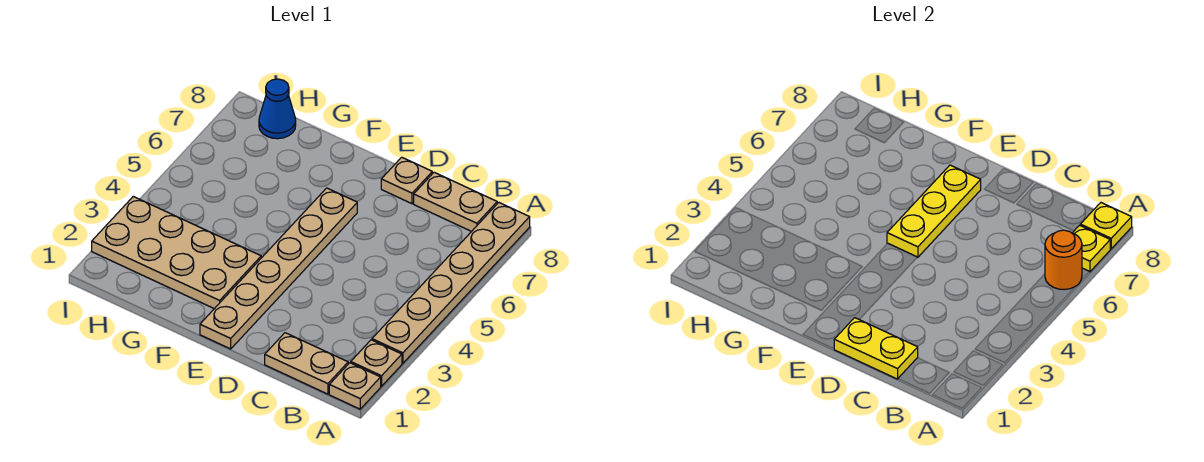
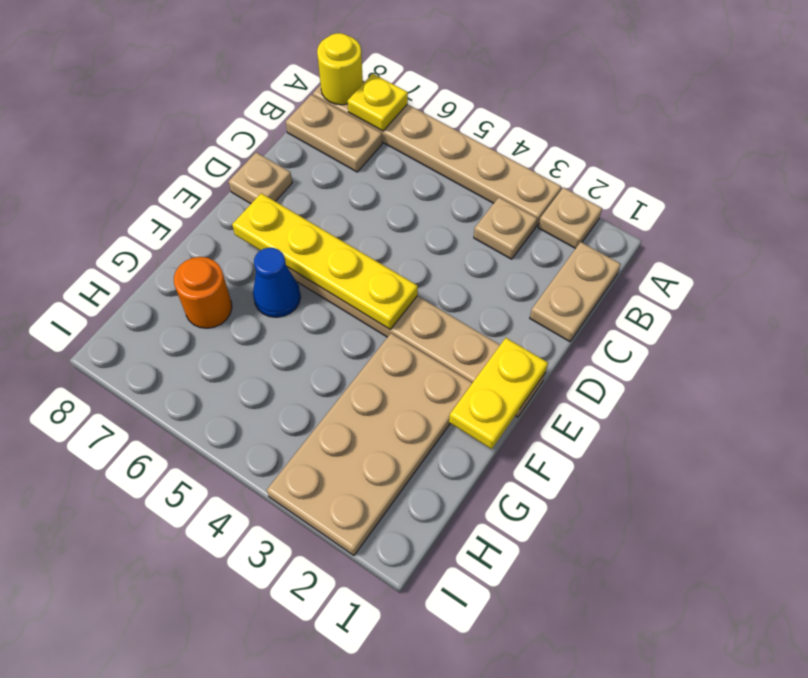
tan 1x1 plate [329,363,381,409] -> tan 1x1 plate moved to [474,197,537,259]
orange 1x1 round brick [1045,230,1082,290] -> orange 1x1 round brick moved to [174,257,232,328]
yellow 1x1 plate [1080,203,1132,249] -> yellow 1x1 round brick [317,33,363,105]
tan 1x2 plate [414,172,497,231] -> tan 1x2 plate turned to [286,95,382,172]
yellow 1x2 plate [834,318,918,379] -> yellow 1x2 plate moved to [449,338,548,449]
yellow 1x3 plate [887,165,981,257] -> yellow 1x4 plate [232,193,418,329]
blue 1x1 cone [259,79,296,139] -> blue 1x1 cone moved to [253,248,301,317]

